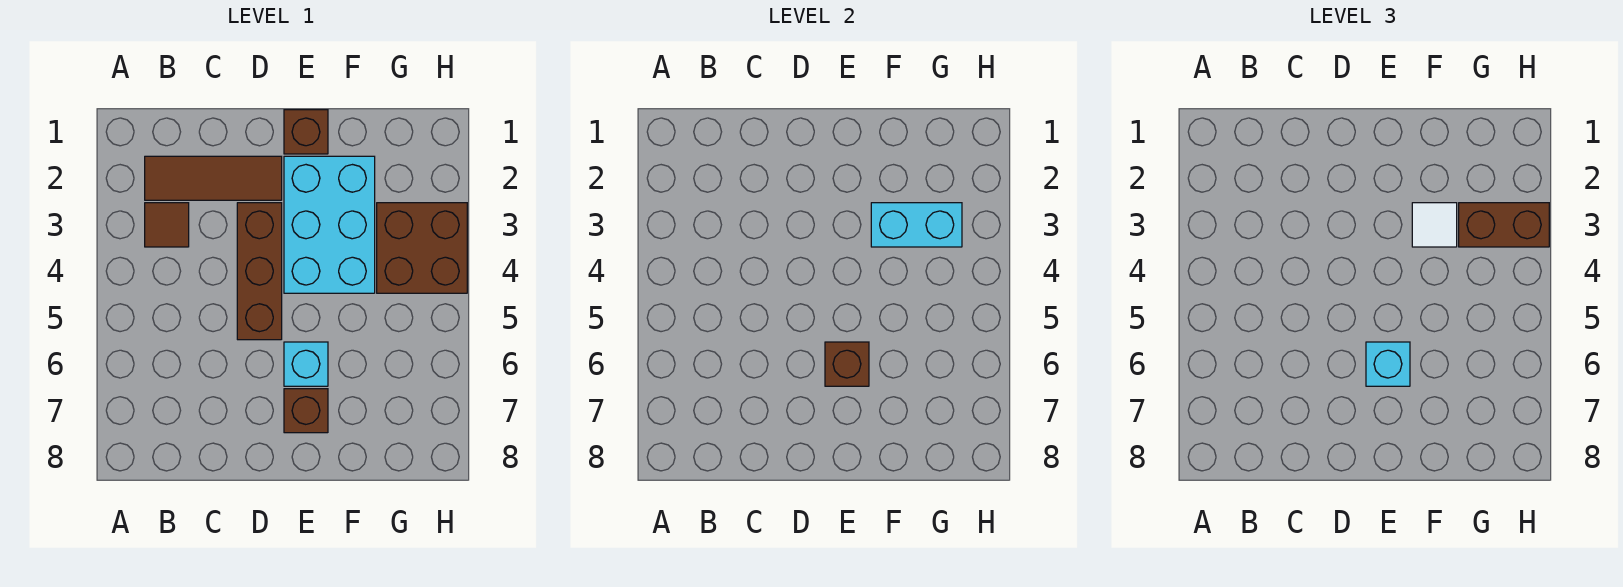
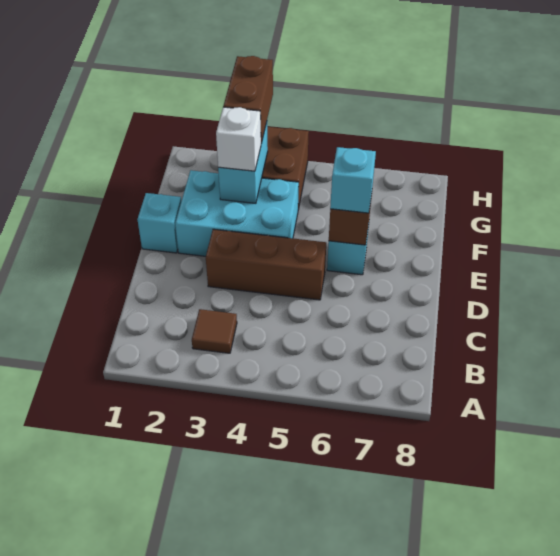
brown 1x3 tile [145,156,282,200] -> none
brown 1x1 brick [284,110,328,154] -> cyan 1x1 brick [137,193,181,253]
brown 1x1 brick [284,389,328,433] -> none
white 1x1 tile [1412,203,1457,247] -> white 1x1 brick [216,107,261,171]

